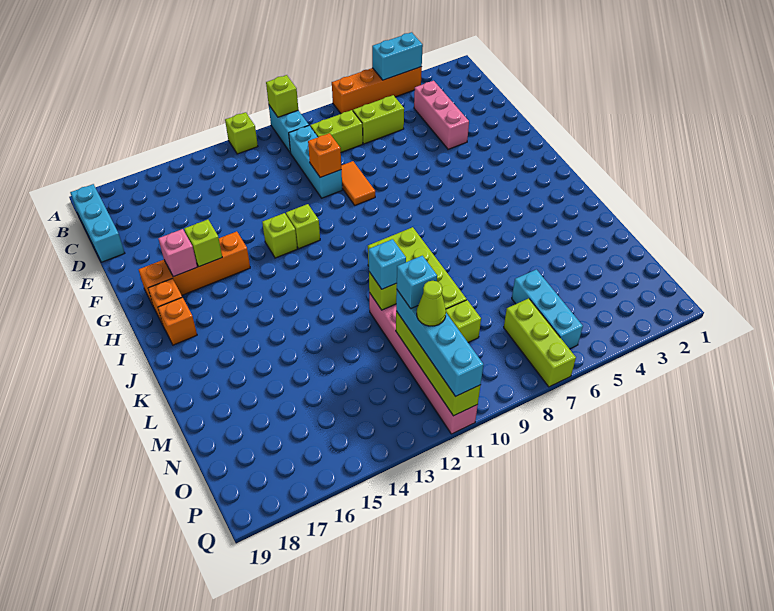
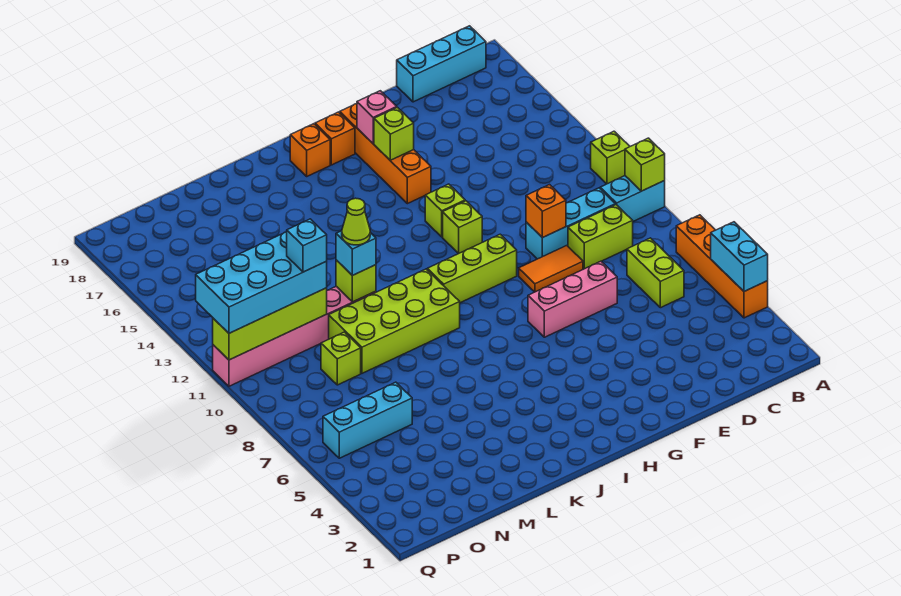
pink 1x3 brick [414,81,469,149] -> pink 1x3 brick moved to [528,261,617,337]
lime 1x2 brick [310,110,363,152] -> lime 1x2 brick turned to [568,205,633,269]
cyan 1x4 brick [396,290,483,397] -> cyan 2x4 brick [196,232,327,333]
lime 1x3 brick [504,298,576,387] -> lime 1x3 brick moved to [427,234,517,303]
lime 1x1 cone [417,281,446,326] -> lime 1x1 cone moved to [342,198,370,245]

